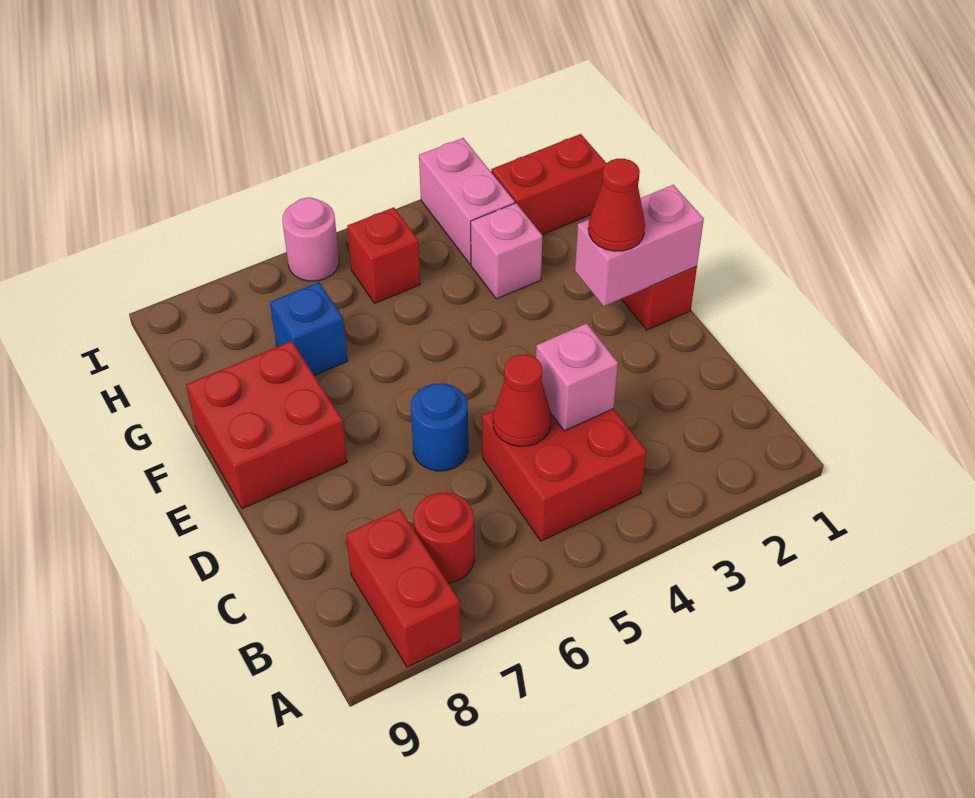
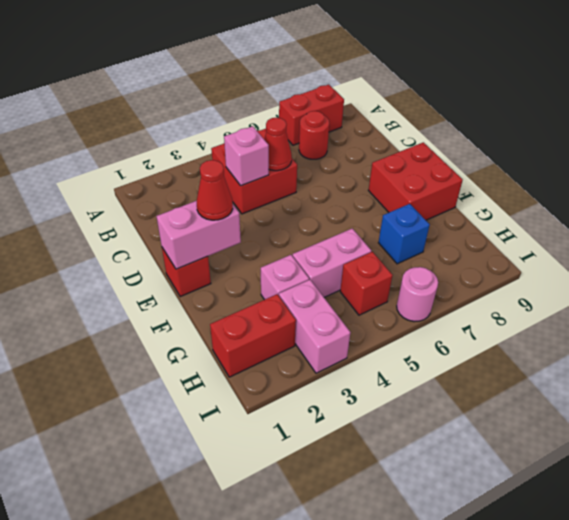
red 1x2 brick [346,509,461,667] -> red 1x2 brick turned to [279,85,344,145]
blue 1x1 round brick [411,383,468,471] -> none
none -> pink 1x2 brick [293,228,371,297]

